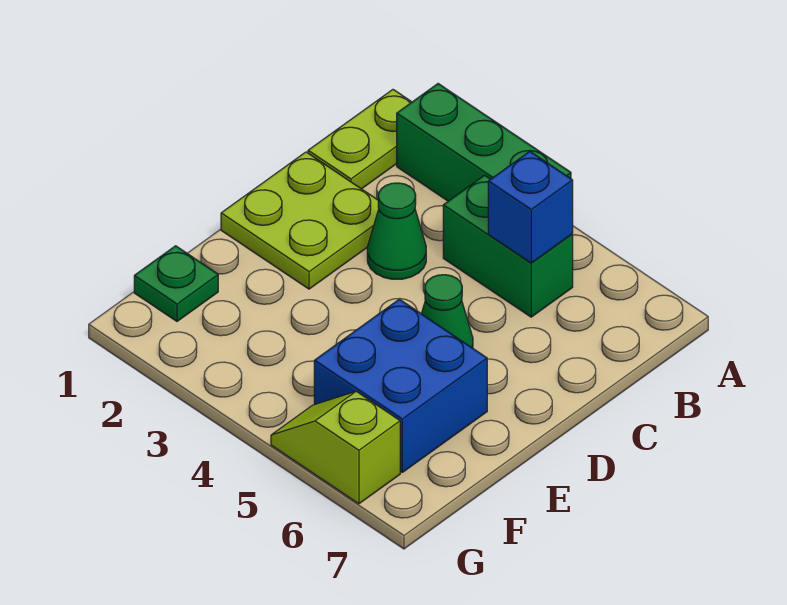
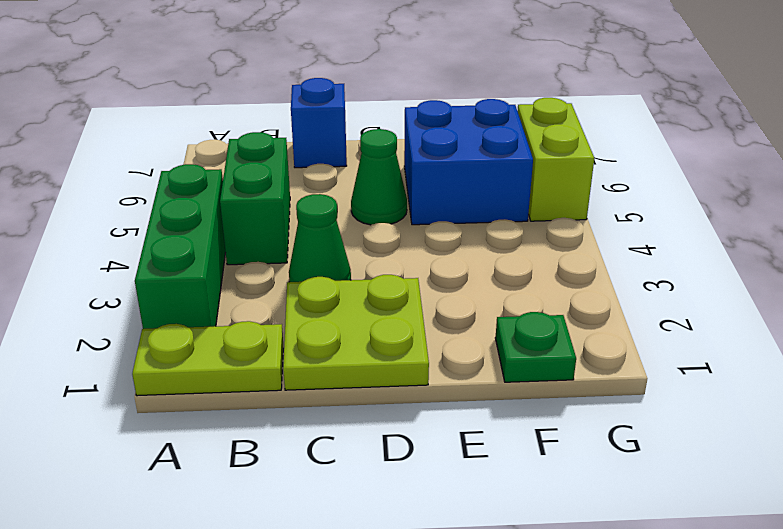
blue 1x1 brick [488,151,573,263] -> blue 1x1 brick moved to [291,78,347,168]
lime 1x2 slope [271,391,400,504] -> lime 1x2 brick [517,98,594,221]

